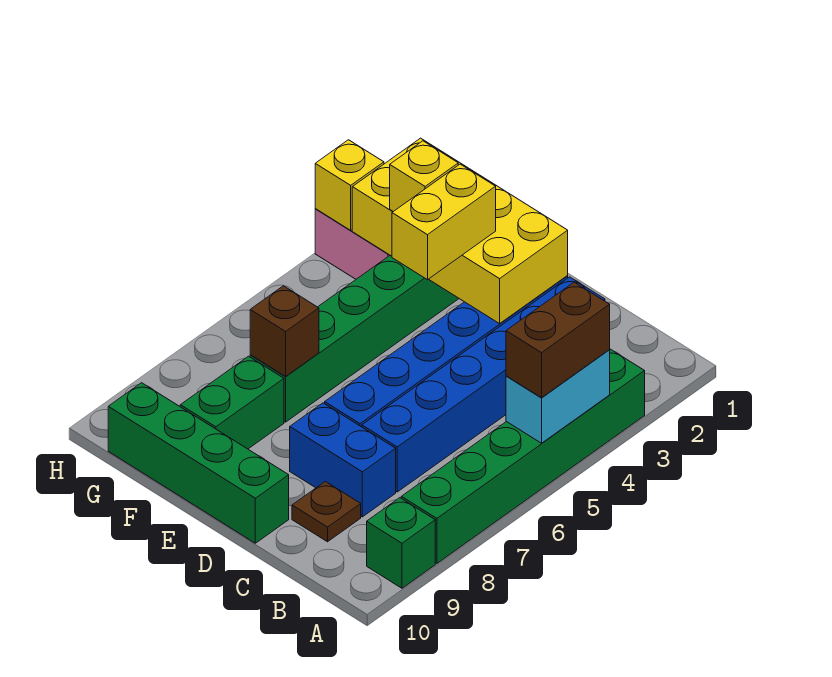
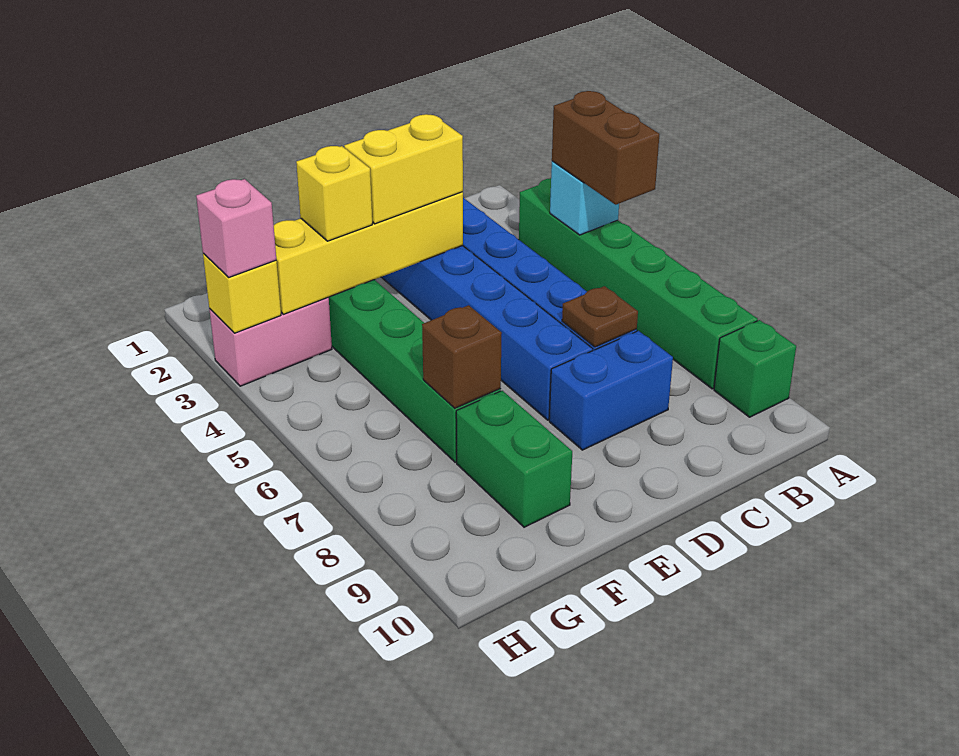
cyan 1x2 brick [506,350,610,443] -> cyan 1x1 brick [550,161,619,235]
brown 1x1 plate [292,481,361,542] -> brown 1x1 plate moved to [562,286,638,347]
yellow 2x4 brick [352,138,568,324] -> yellow 1x4 brick [274,192,463,314]
green 1x4 brick [108,383,289,543] -> none
yellow 1x2 brick [392,164,496,280] -> yellow 1x2 brick turned to [344,114,463,224]
none -> pink 1x1 brick [196,179,276,278]

